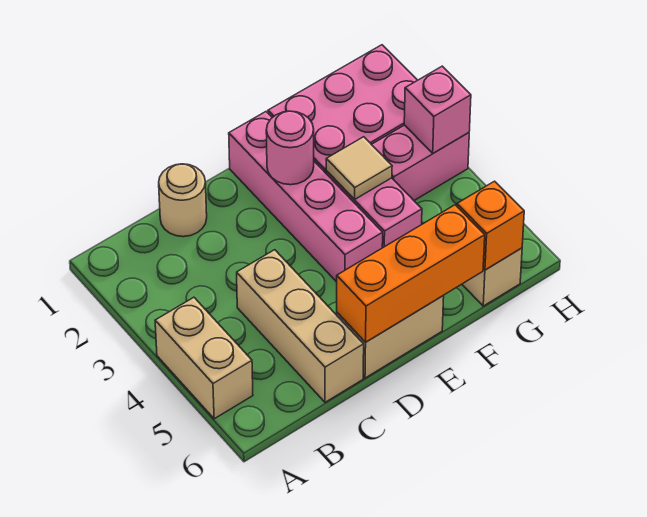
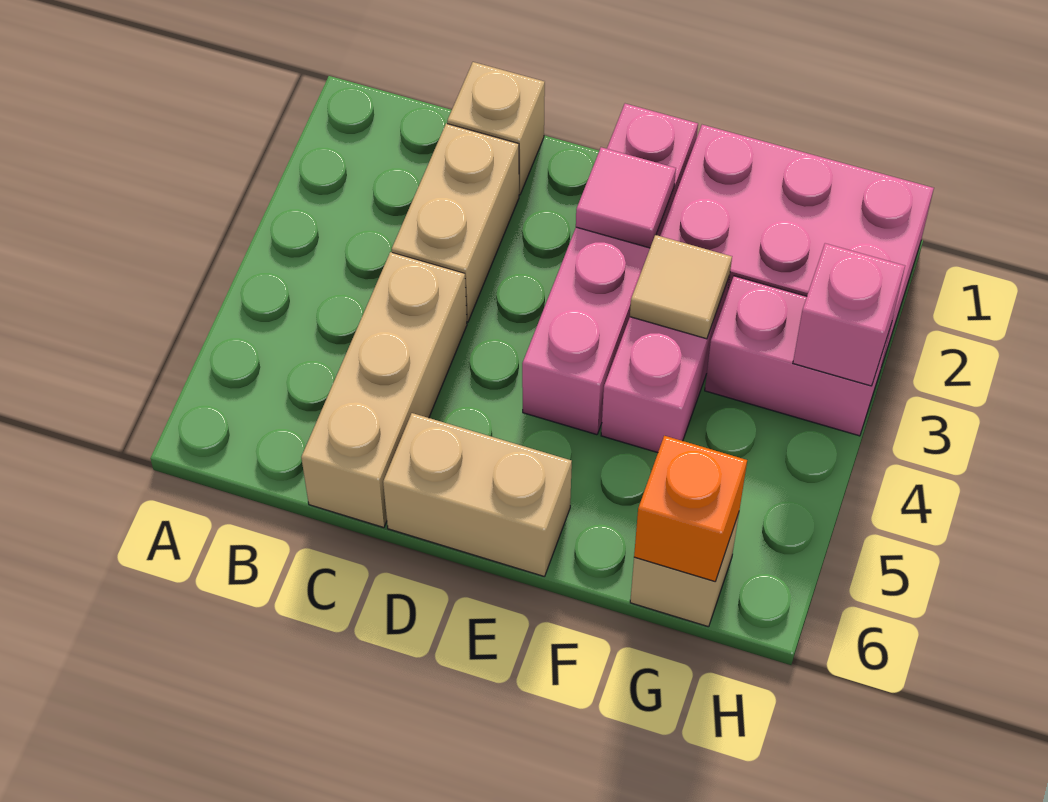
tan 1x2 brick [155,297,253,419] -> tan 1x2 brick moved to [392,123,519,322]
tan 1x1 round brick [159,164,207,237] -> tan 1x1 brick [447,62,545,195]
orange 1x3 brick [337,205,485,342] -> none
pink 1x1 round brick [266,111,314,185] -> pink 1x1 tile [576,147,676,248]

